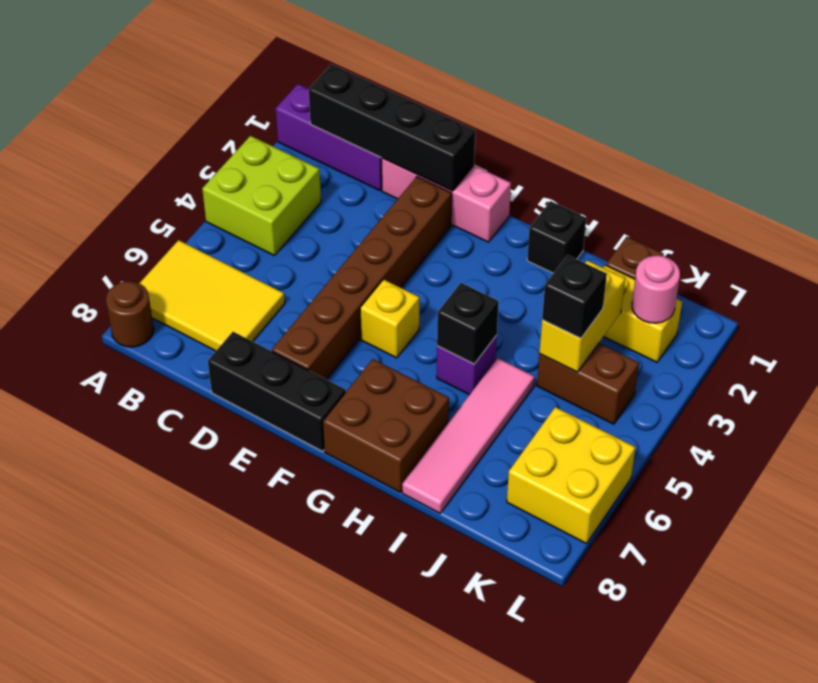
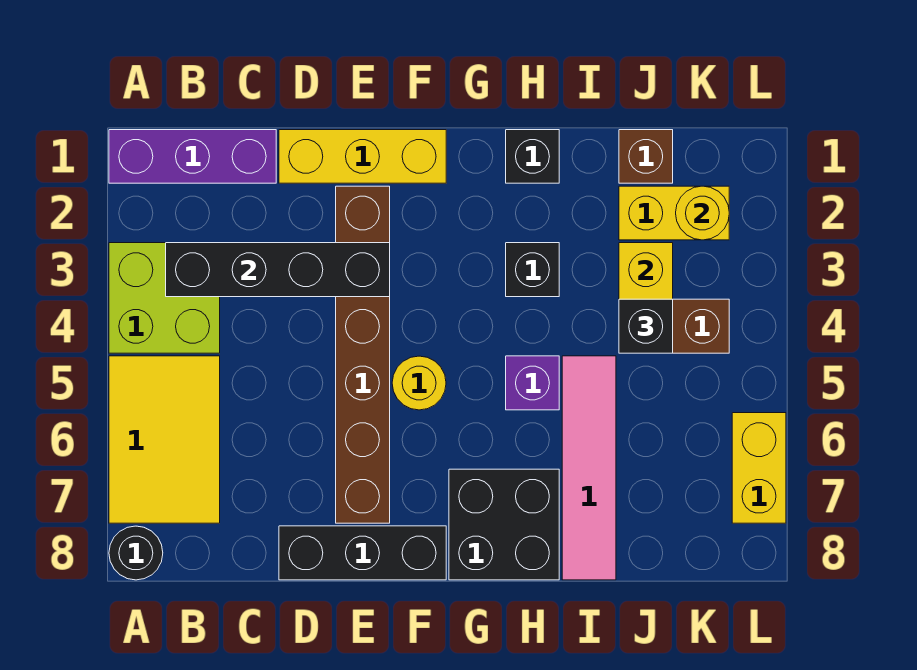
yellow 2x3 tile [140,240,285,351] -> yellow 2x3 tile turned to [109,356,220,523]
brown 1x1 round brick [106,281,154,347] -> black 1x1 round brick [109,526,163,580]
black 1x4 brick [309,64,475,191] -> black 1x4 brick moved to [166,243,390,297]
pink 1x3 brick [382,158,511,242] -> yellow 1x3 brick [279,130,446,183]
yellow 1x1 brick [360,279,419,358] -> yellow 1x1 round brick [392,356,446,410]
brown 2x2 brick [323,359,449,492] -> black 2x2 brick [449,469,559,580]
black 1x1 brick [437,283,499,364] -> black 1x1 brick moved to [506,243,559,297]
pink 1x1 round brick [632,256,680,323] -> yellow 1x1 round brick [676,186,729,240]
yellow 2x2 brick [507,407,636,544] -> yellow 1x2 brick [732,413,786,523]

